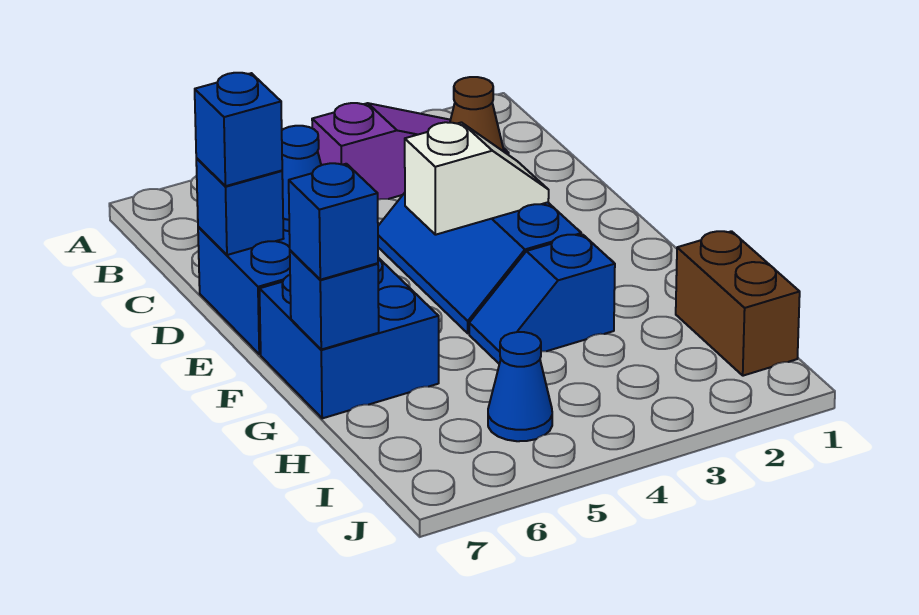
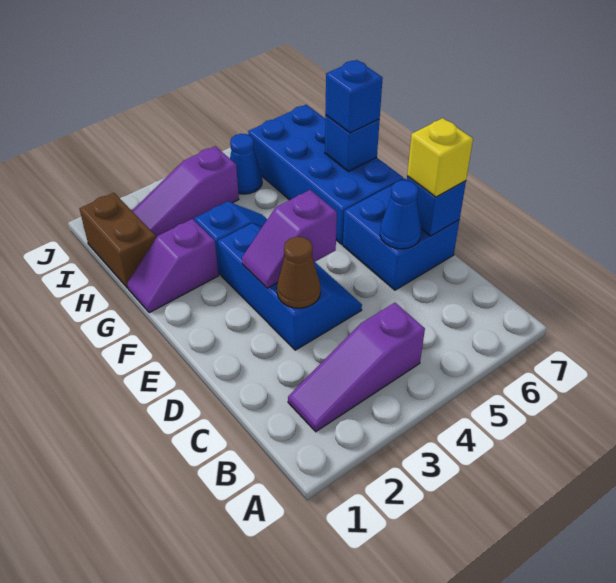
blue 1x1 brick [195,73,282,186] -> yellow 1x1 brick [407,118,473,197]
white 1x2 slope [405,122,549,235] -> purple 1x2 slope [242,190,337,288]
blue 2x2 brick [259,258,439,418] -> blue 2x4 brick [248,105,403,244]
none -> purple 1x2 slope [127,219,219,313]
none -> purple 1x3 slope [132,146,239,238]

